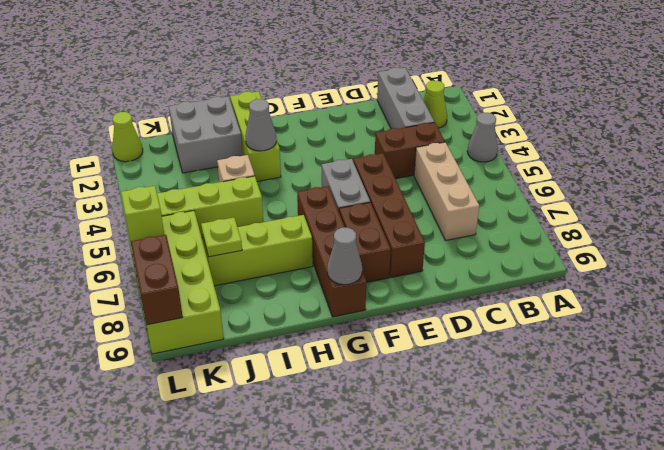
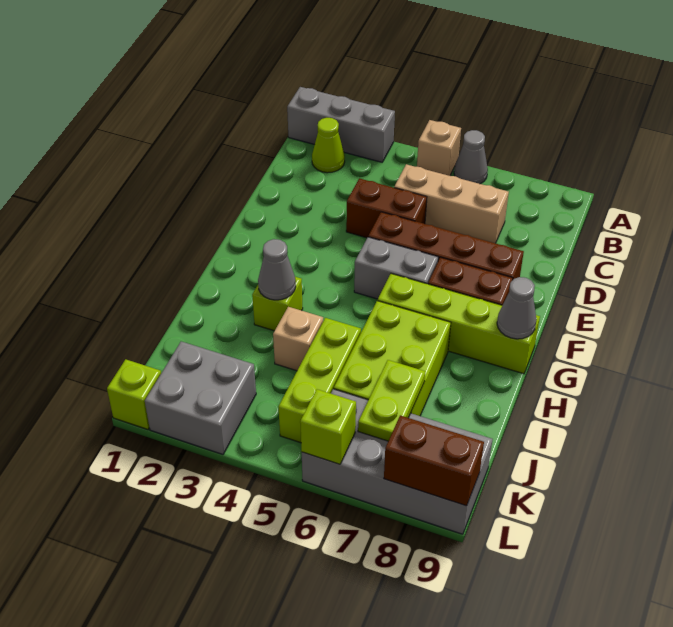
grey 1x1 cone [467,113,498,162] -> grey 1x1 cone moved to [454,130,488,184]
none -> tan 1x1 brick [417,120,461,176]
grey 1x3 brick [377,68,434,129] -> grey 1x3 brick moved to [287,87,395,162]
brown 1x2 brick [375,122,445,179] -> brown 1x2 brick turned to [346,178,427,238]
brown 1x4 brick [297,186,366,317] -> lime 1x4 brick [378,274,540,374]
lime 1x3 brick [230,92,281,181] -> lime 1x1 brick [252,277,303,331]
lime 1x3 brick [203,215,313,286] -> lime 2x3 brick [334,301,451,416]
grey 2x2 brick [169,97,243,173] -> grey 2x2 brick moved to [145,341,256,454]
lime 1x1 plate [201,218,242,257] -> lime 1x2 plate [358,360,425,441]
lime 2x4 brick [131,211,224,354] -> grey 2x4 brick [302,389,493,534]
lime 1x1 cone [112,112,143,162] -> lime 1x1 brick [107,359,161,429]

